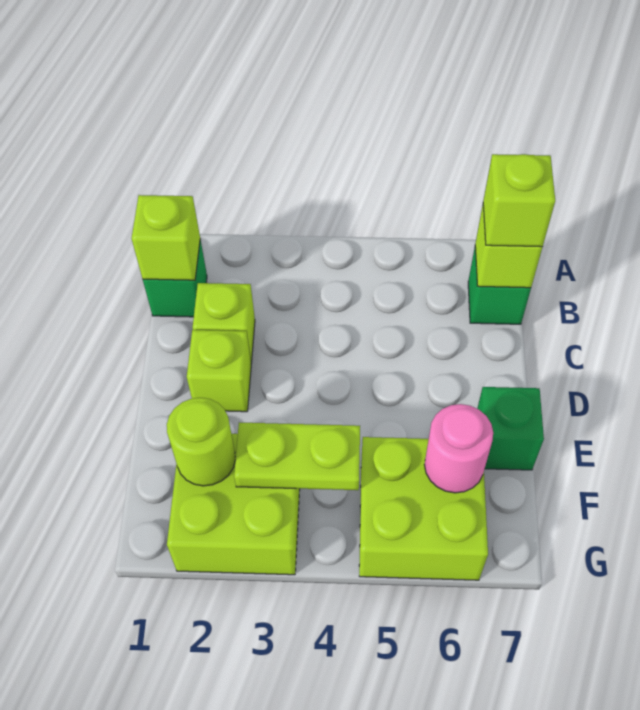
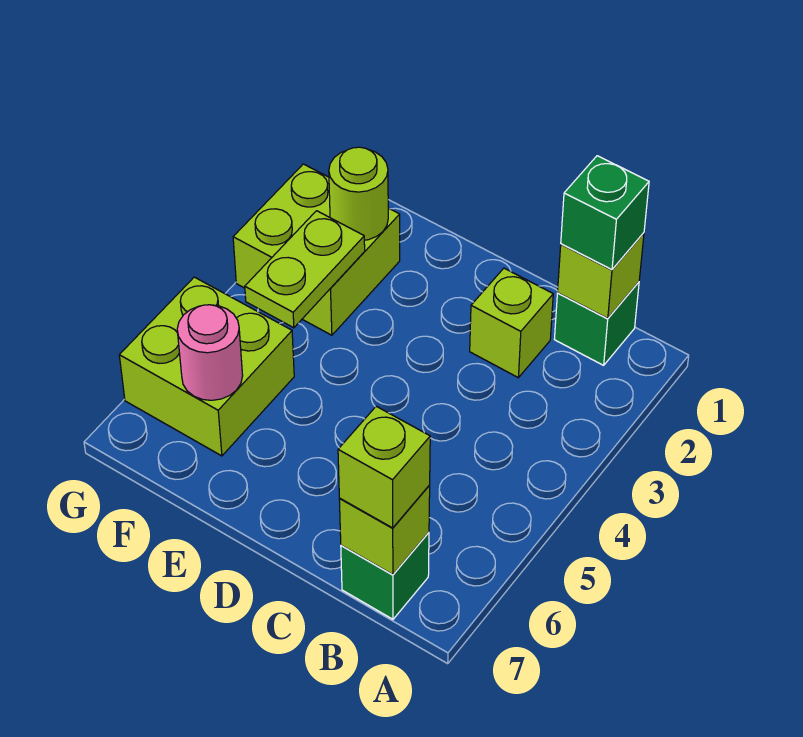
lime 1x1 brick [187,330,251,412] -> none
green 1x1 brick [477,387,544,470] -> green 1x1 brick moved to [561,156,649,270]

